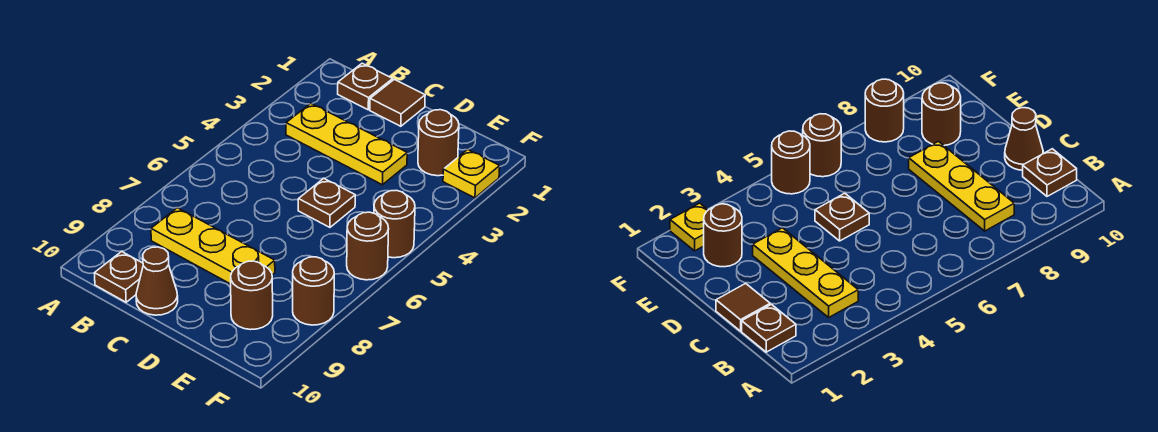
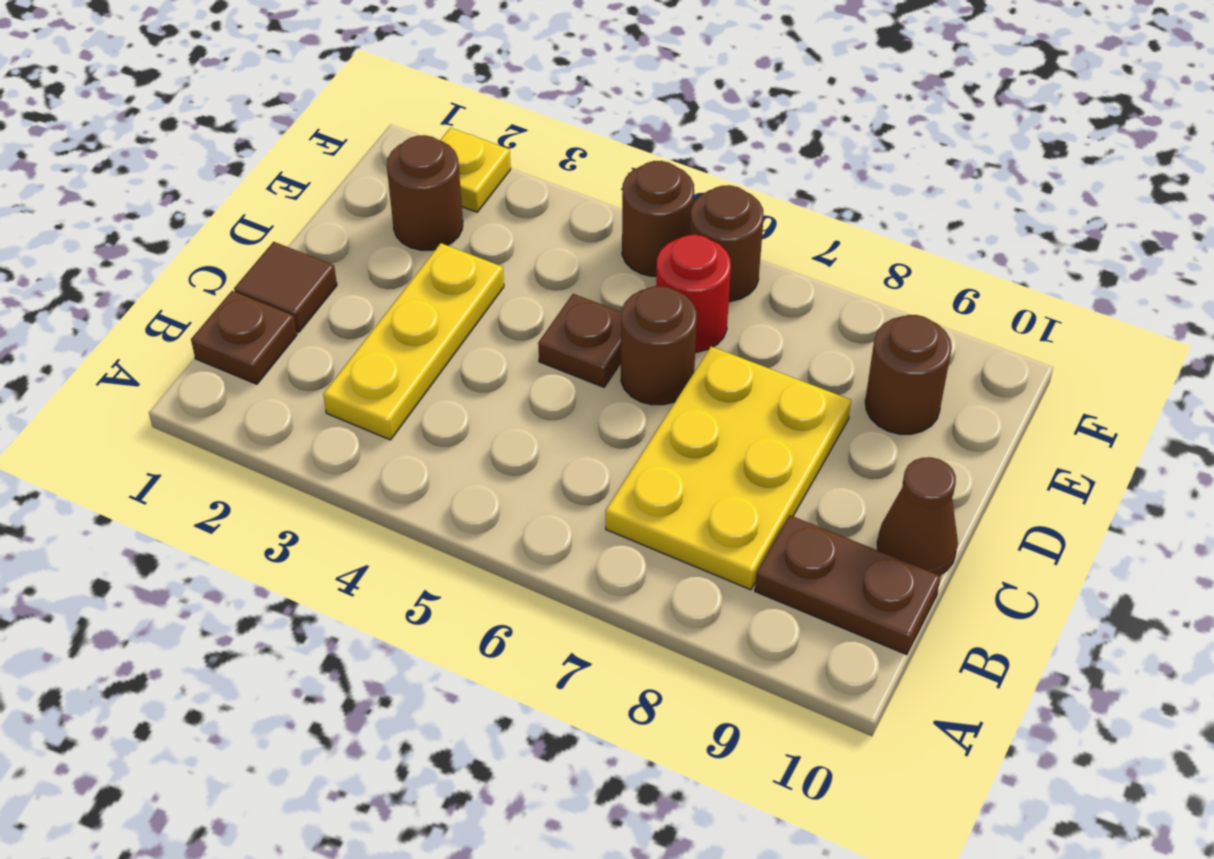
yellow 1x3 plate [151,208,275,284] -> yellow 2x3 plate [606,346,851,590]
brown 1x1 plate [95,252,143,302] -> brown 1x2 plate [755,515,941,655]
none -> red 1x1 round brick [656,235,731,352]
brown 1x1 round brick [293,257,334,325] -> brown 1x1 round brick moved to [621,286,697,405]

